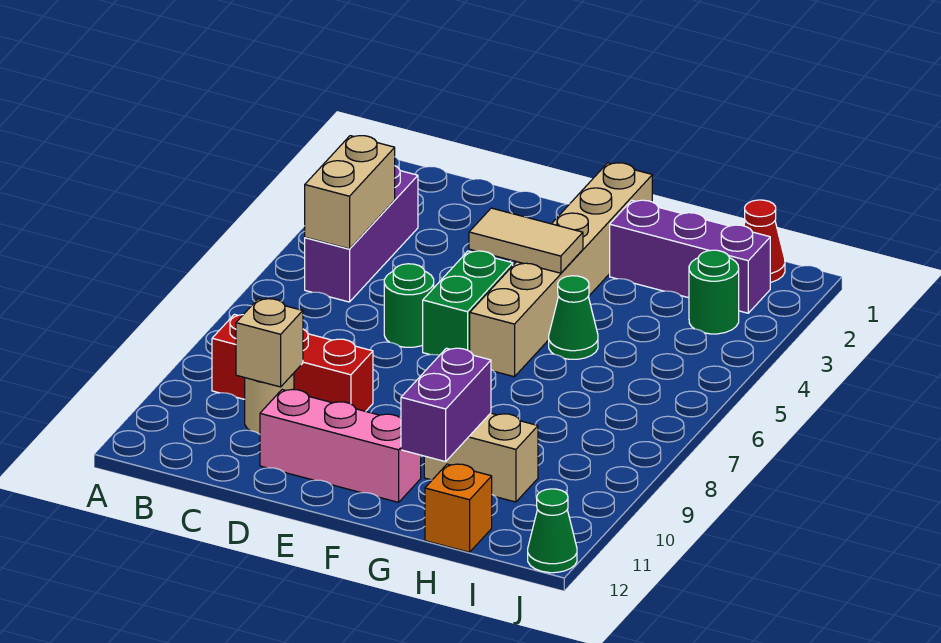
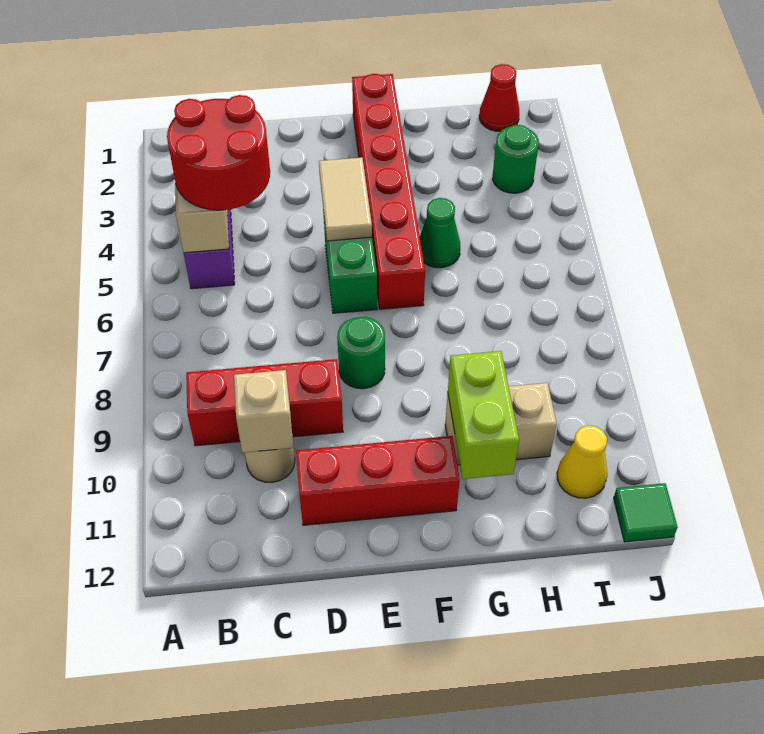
none -> red 2x2 round brick [167,95,270,210]
green 1x1 round brick [384,264,434,347] -> green 1x1 round brick moved to [337,317,385,389]
pink 1x3 brick [260,389,421,502] -> red 1x3 brick [296,436,460,525]
tan 1x2 tile [469,208,583,273] -> tan 1x2 tile turned to [319,158,372,241]
tan 1x6 brick [470,163,652,377] -> red 1x6 brick [352,74,425,309]
purple 1x3 brick [610,200,770,313] -> none
purple 1x2 brick [401,348,491,462] -> lime 1x2 brick [448,351,519,479]
orange 1x1 brick [425,464,492,552] -> none
none -> yellow 1x1 cone [557,426,607,498]
green 1x1 cone [528,489,577,573] -> green 1x1 tile [614,483,678,542]

